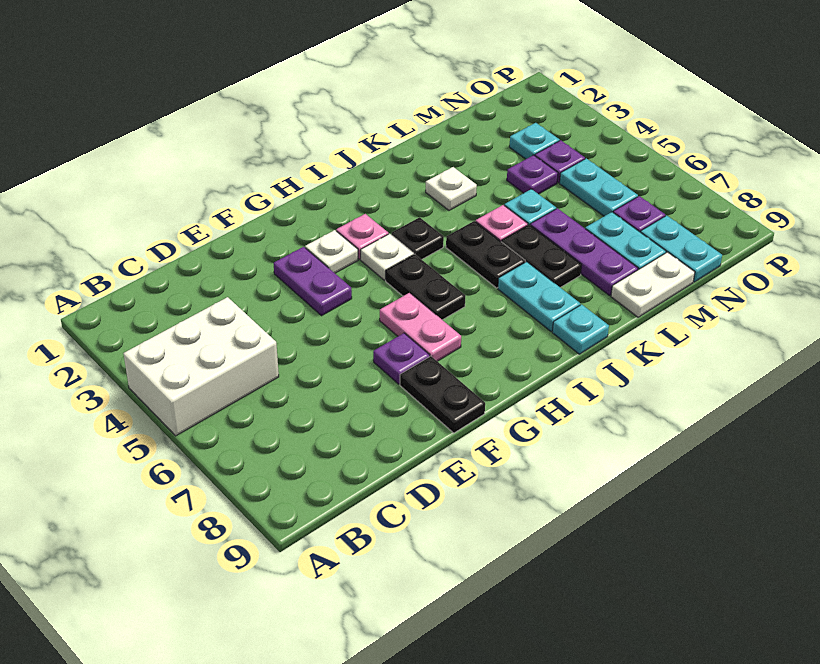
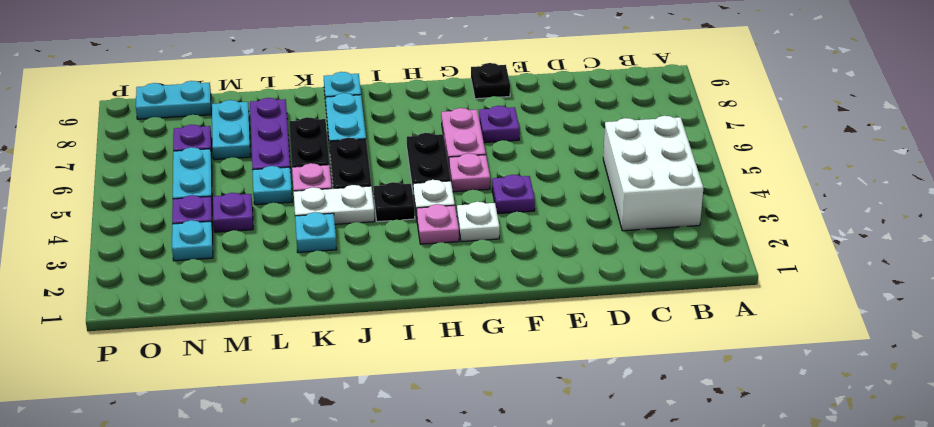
white 2x3 brick [123,297,279,436] -> white 2x3 brick turned to [603,116,704,231]
purple 1x2 plate [274,247,352,316] -> purple 1x1 plate [492,175,535,214]
black 1x2 plate [400,356,485,433] -> black 1x1 plate [471,63,510,99]
none -> pink 1x1 plate [449,153,490,192]
white 1x1 plate [426,167,477,210] -> cyan 1x1 plate [295,212,337,252]
white 1x2 plate [611,252,695,317] -> white 1x2 plate moved to [294,185,375,224]
cyan 1x2 plate [641,215,722,282] -> cyan 1x2 plate turned to [136,81,211,119]

